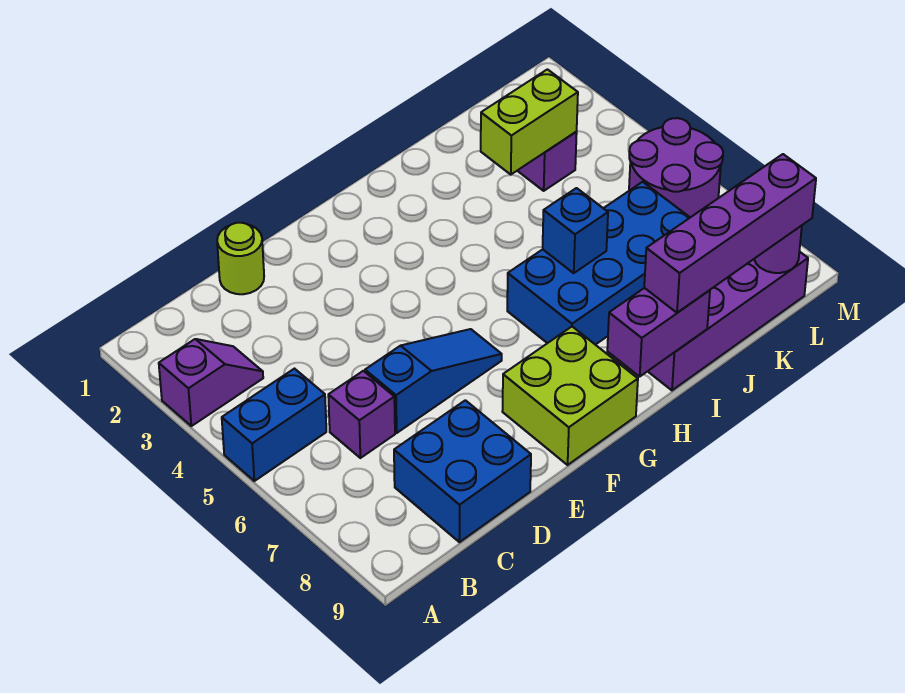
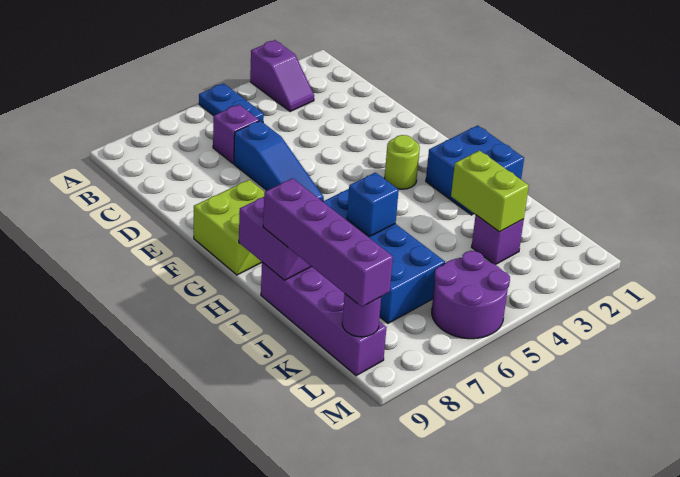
blue 1x2 brick [222,369,326,481] -> blue 1x2 plate [199,83,264,122]
blue 2x2 brick [394,400,531,542] -> blue 2x2 brick moved to [426,125,524,215]
lime 1x1 round brick [217,223,264,294] -> lime 1x1 round brick moved to [384,135,420,189]

